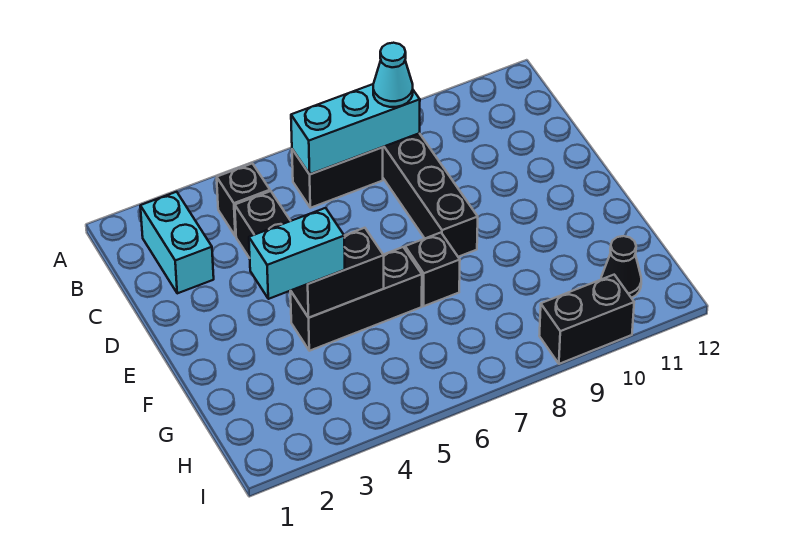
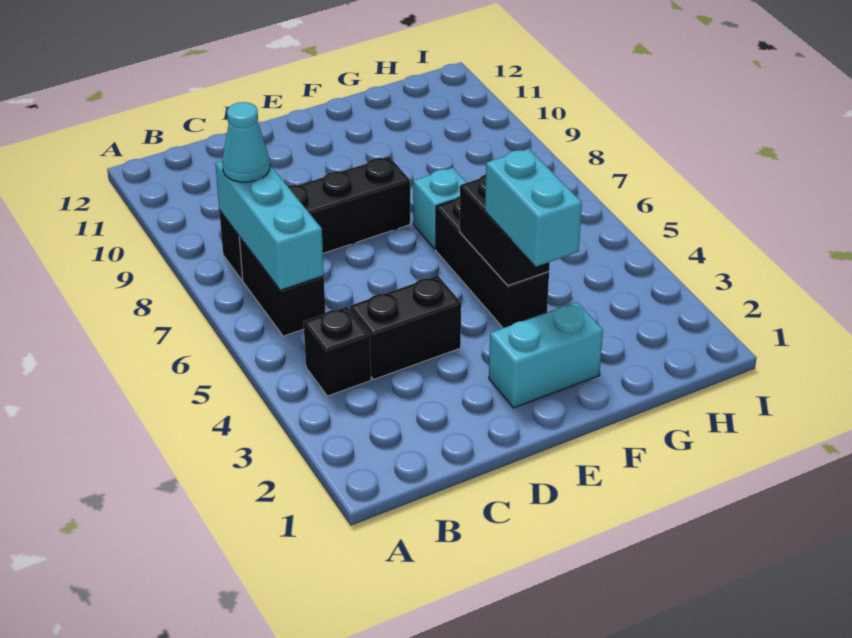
cyan 1x2 brick [140,192,214,293] -> cyan 1x2 brick moved to [489,302,603,408]
black 1x1 brick [405,233,460,306] -> cyan 1x1 brick [413,168,467,249]
black 1x1 cone [601,236,641,298] -> none
black 1x2 brick [539,275,634,364] -> none

